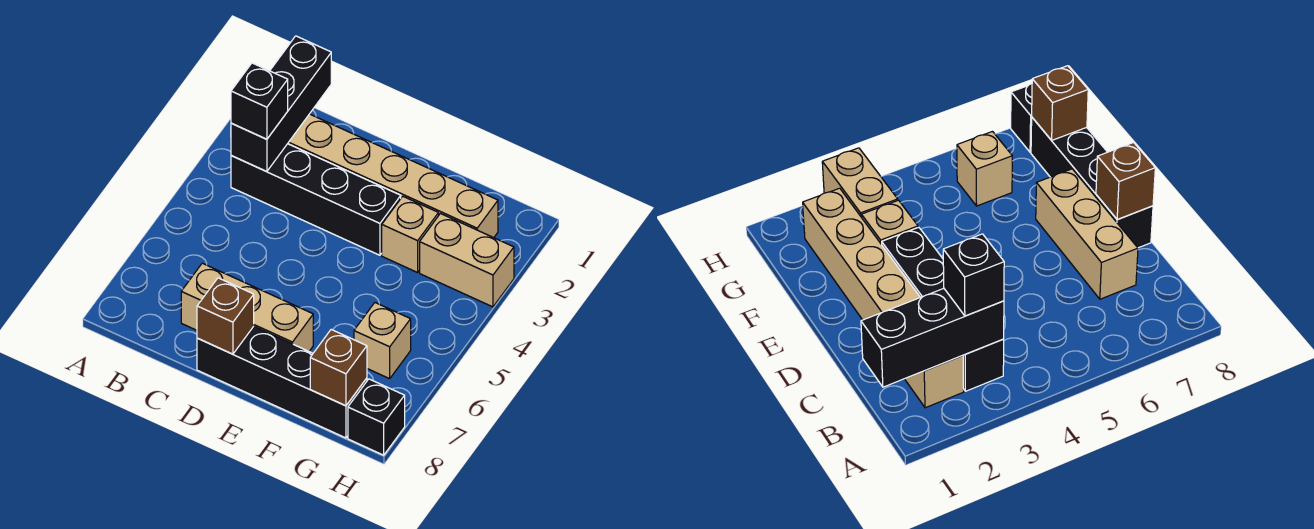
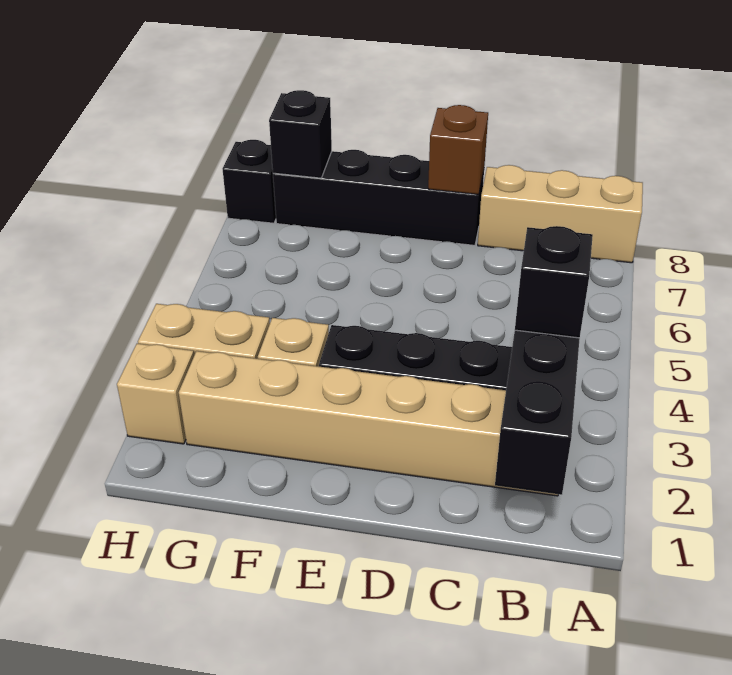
tan 1x3 brick [181,263,313,351] -> tan 1x3 brick moved to [478,165,643,263]
tan 1x1 brick [354,303,411,379] -> tan 1x1 brick moved to [117,343,194,444]
brown 1x1 brick [310,330,367,406] -> black 1x1 brick [269,90,332,178]

